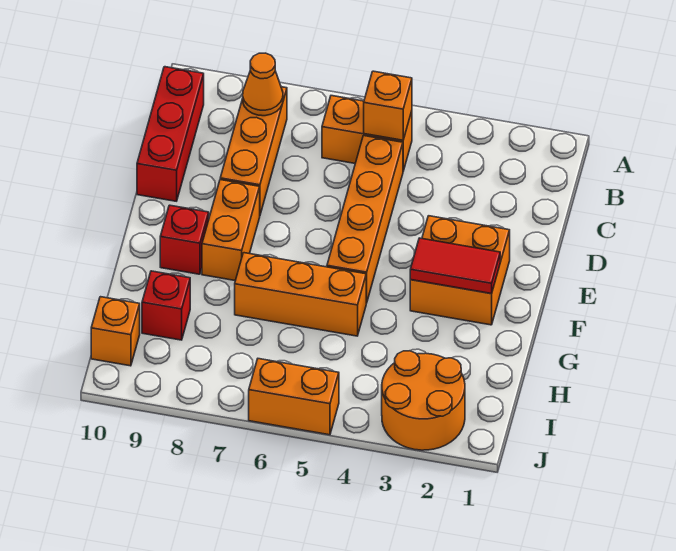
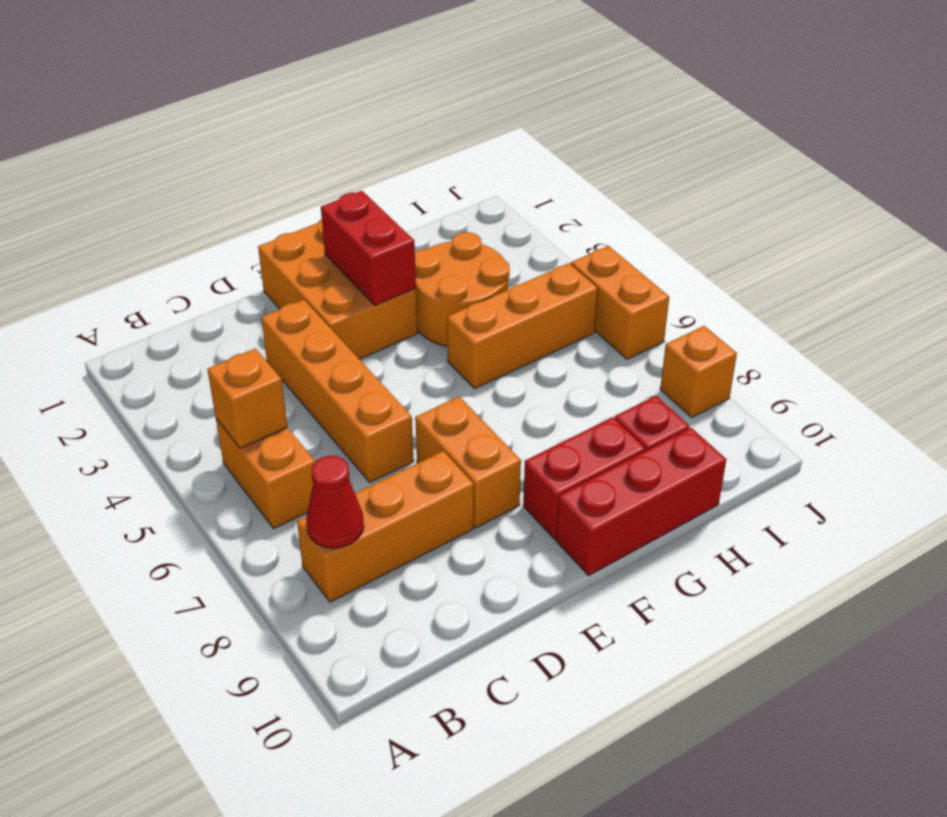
orange 1x1 cone [243,53,283,116] -> red 1x1 cone [306,456,364,548]
red 1x3 brick [137,67,204,201] -> red 1x3 brick moved to [556,428,726,575]
orange 1x4 brick [327,136,403,303] -> orange 1x4 brick turned to [261,300,414,482]
orange 2x2 brick [410,216,510,325] -> orange 2x3 brick [258,219,418,359]
orange 1x2 brick [202,180,260,281] -> orange 1x2 brick turned to [415,397,521,528]
red 1x2 tile [410,238,500,294] -> red 1x2 brick [321,191,416,305]
red 1x1 brick [160,205,209,274] -> red 1x2 brick [523,417,646,539]
orange 1x3 brick [235,253,366,336] -> orange 1x3 brick turned to [447,263,598,388]
orange 2x2 round brick [382,351,465,450] -> orange 2x2 round brick moved to [415,232,510,346]
orange 1x1 brick [91,297,140,366] -> orange 1x1 brick moved to [660,326,737,417]

